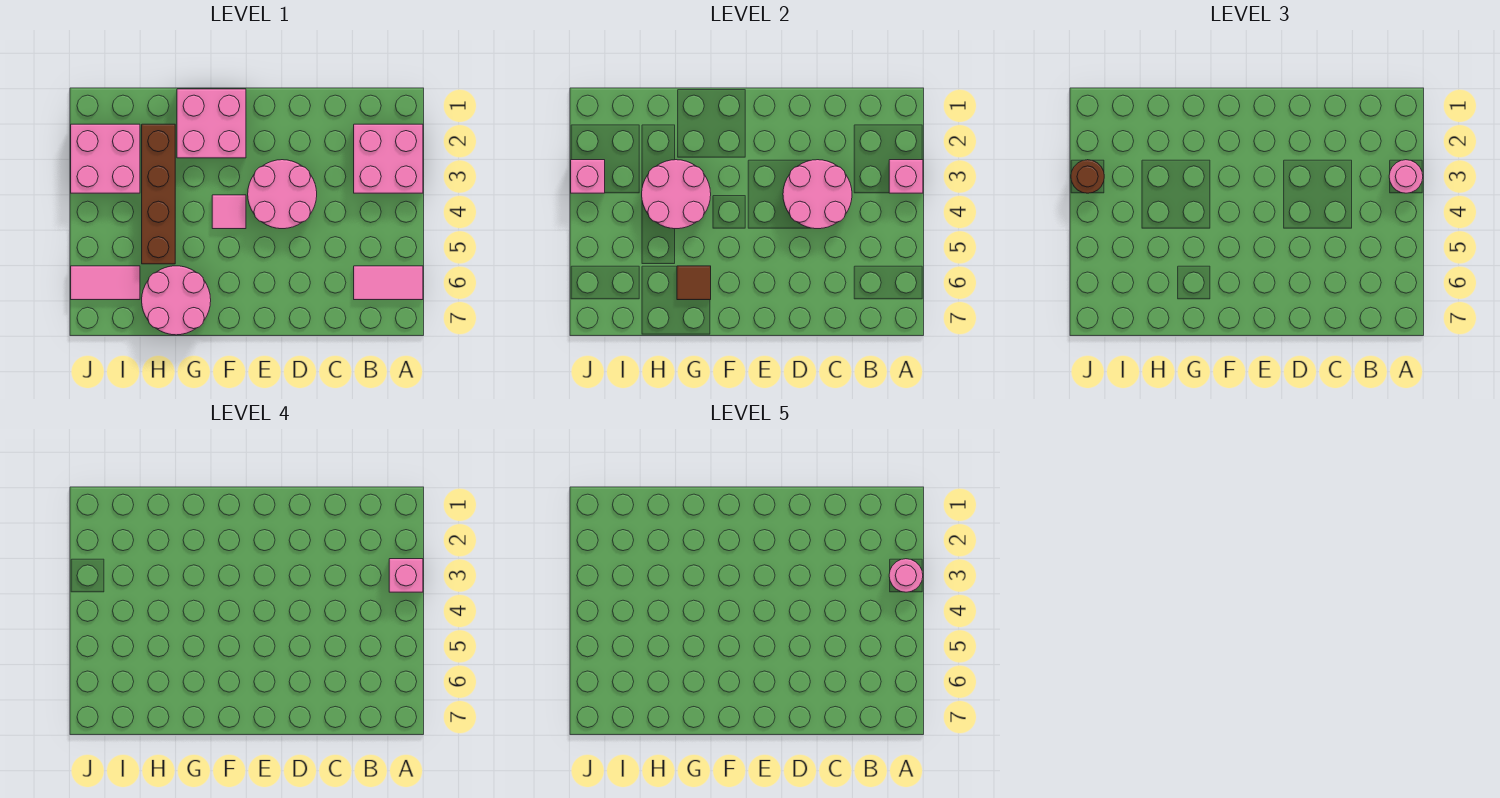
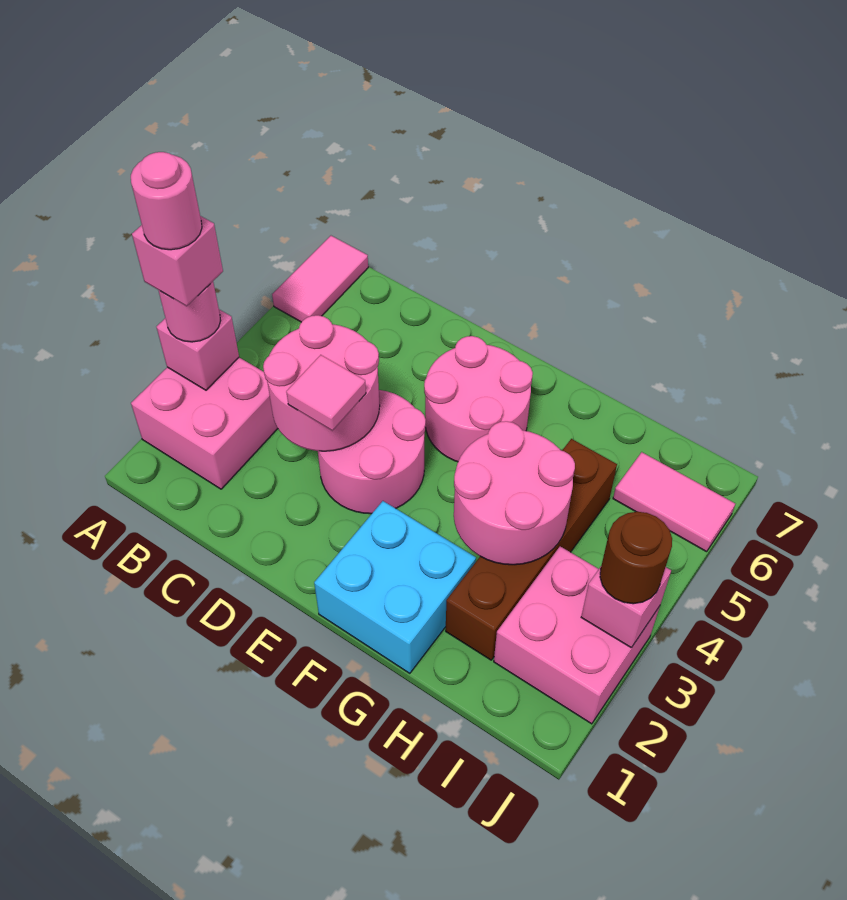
pink 1x2 tile [354,266,423,300] -> pink 1x2 tile turned to [272,236,368,322]
pink 2x2 brick [177,89,246,158] -> cyan 2x2 brick [314,501,476,673]
pink 1x1 tile [212,195,246,229] -> pink 1x1 tile moved to [286,355,366,431]
pink 2x2 round brick [142,266,211,335] -> pink 2x2 round brick moved to [424,336,533,462]
brown 1x1 tile [677,266,711,300] -> none

